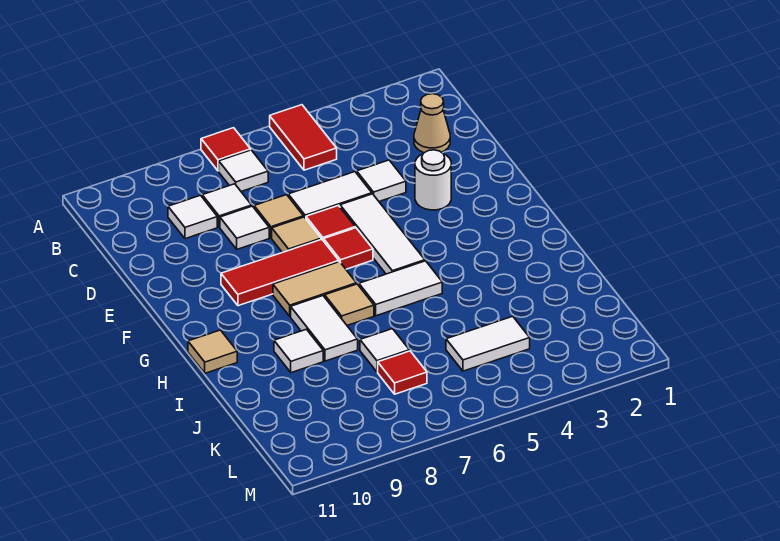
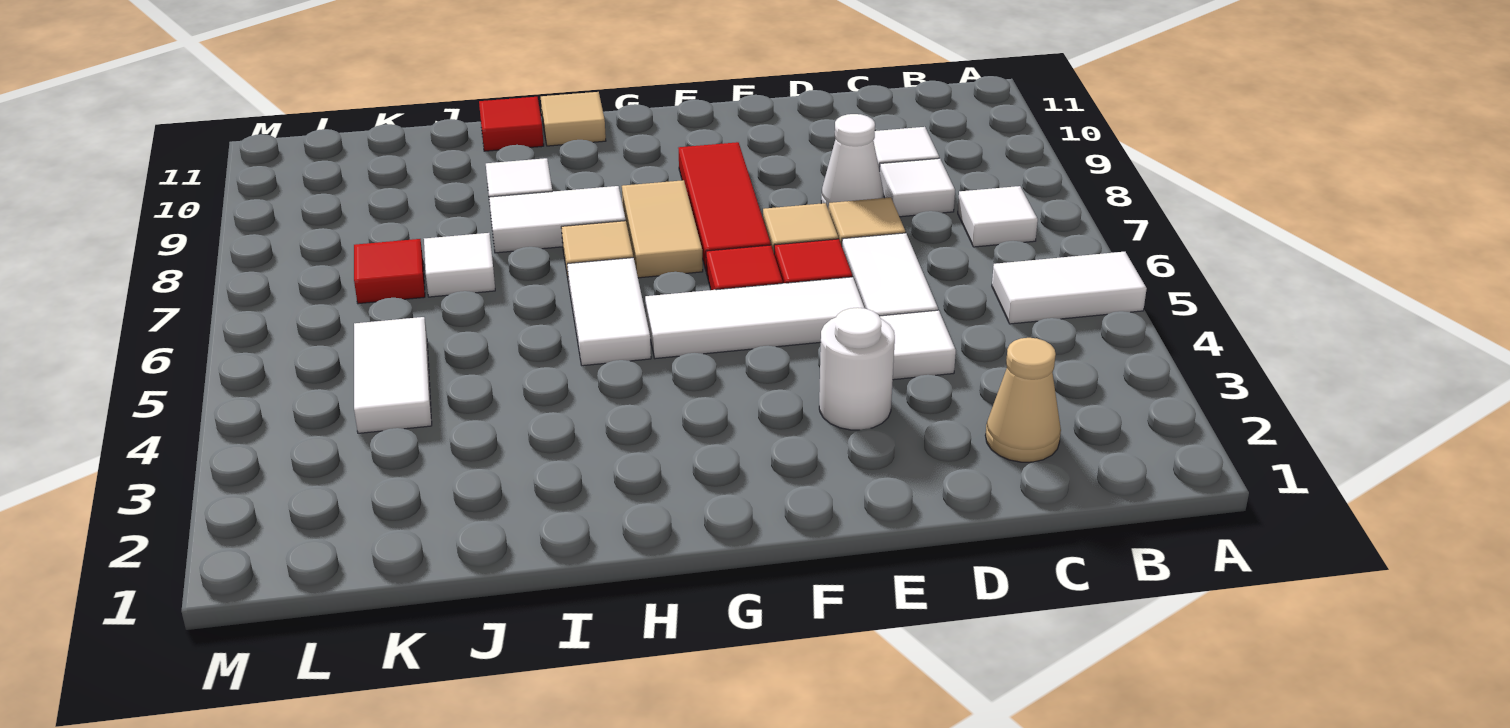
red 1x2 tile [270,105,337,170] -> white 1x2 tile [992,252,1147,324]
red 1x1 tile [201,128,251,171] -> red 1x1 tile moved to [479,97,544,151]
white 1x1 tile [220,206,269,249] -> white 1x1 cone [821,114,884,210]

